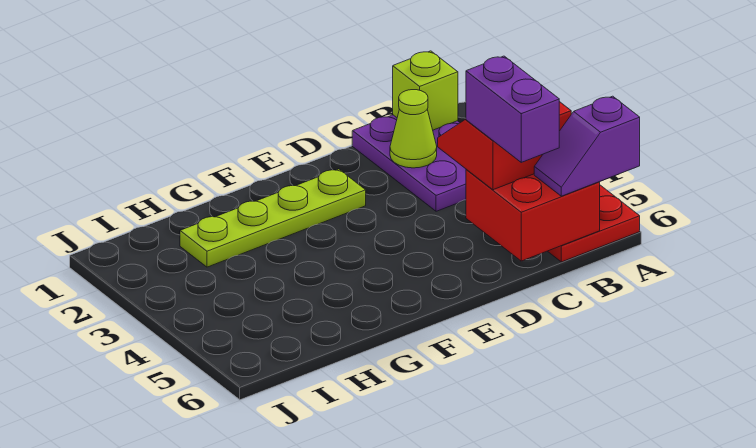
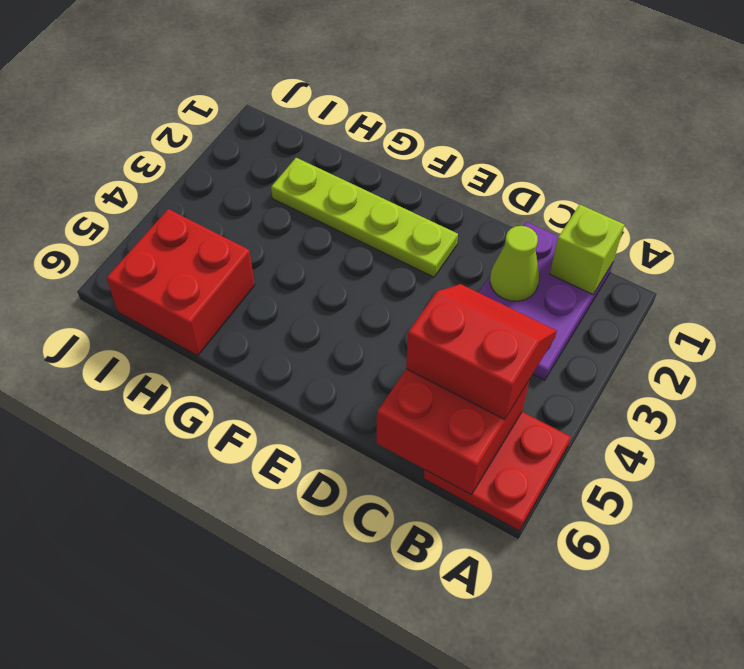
purple 1x2 slope [534,96,640,196] -> none
purple 1x2 brick [466,56,559,162] -> none
none -> red 2x2 brick [106,209,255,356]

